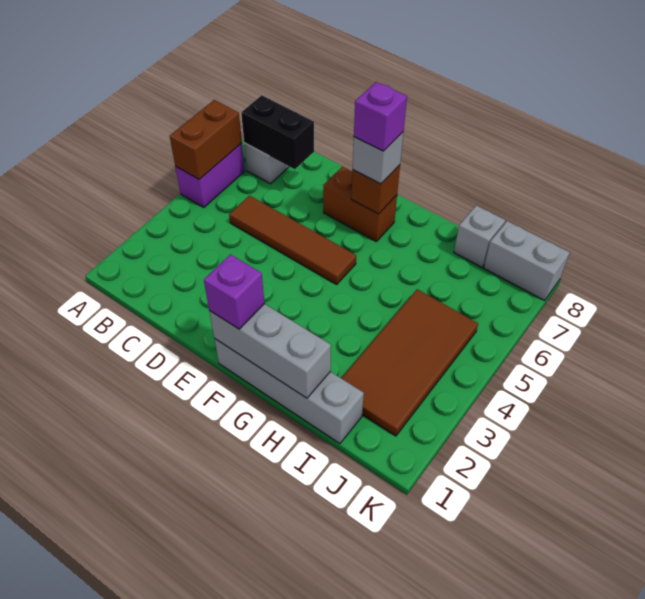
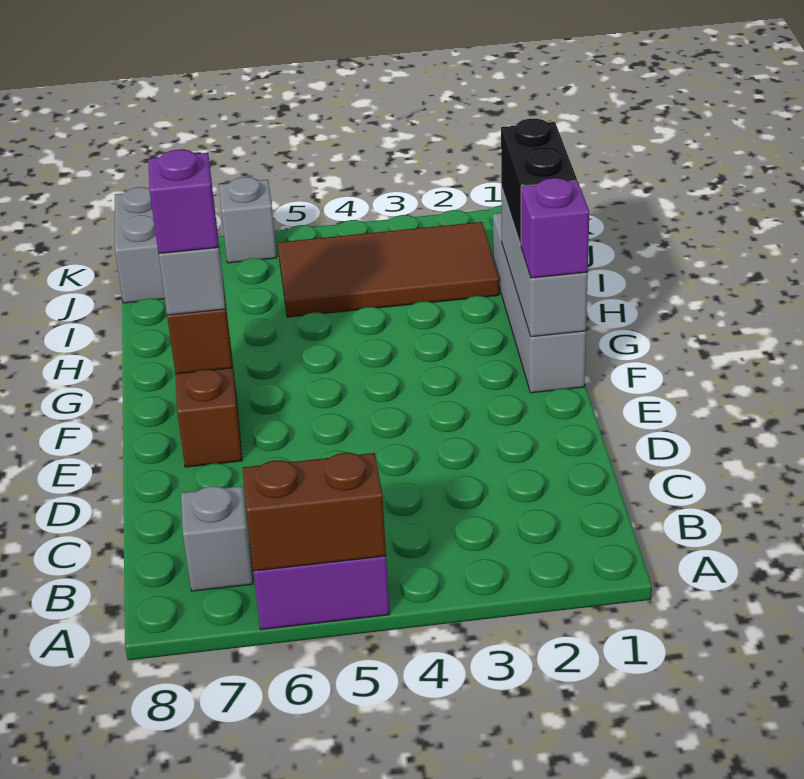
black 1x2 brick [241,95,314,169] -> black 1x2 brick moved to [501,119,577,245]
brown 1x4 tile [229,196,356,284] -> none
grey 1x1 brick [454,205,505,267] -> grey 1x1 brick moved to [219,177,277,263]

